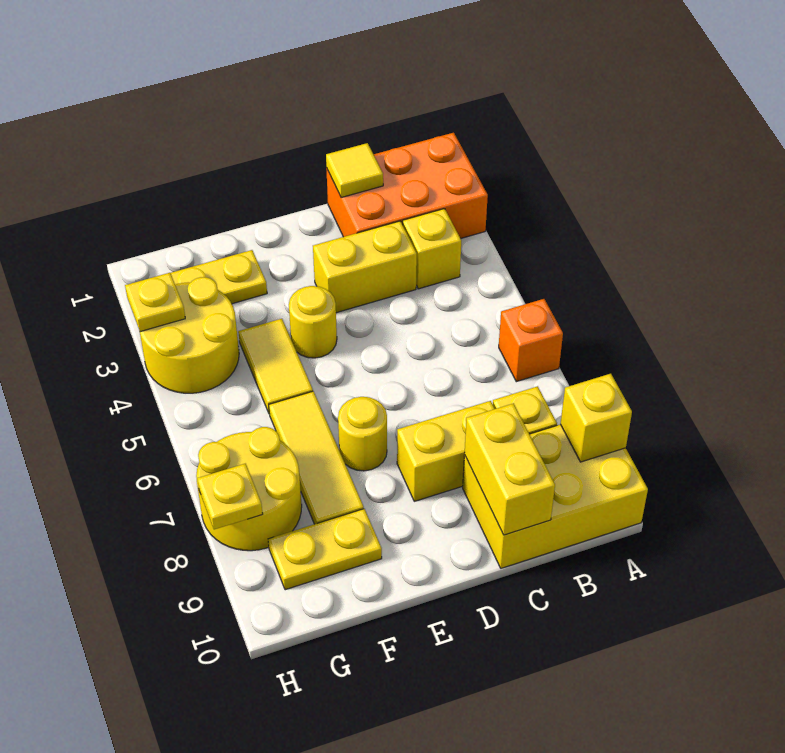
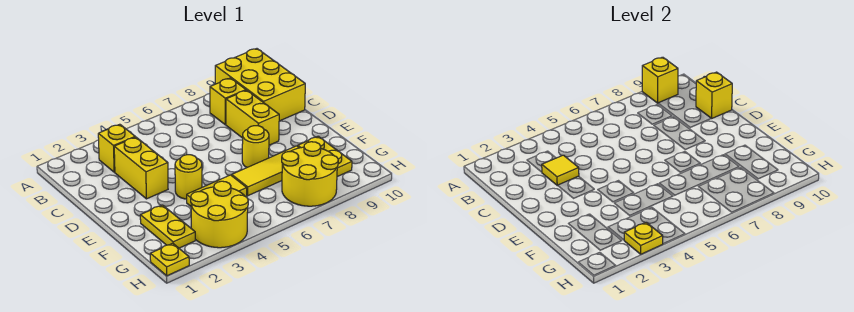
orange 2x3 brick [326,133,488,239] -> none
orange 1x1 brick [499,299,563,382] -> none
yellow 1x1 tile [326,143,383,197] -> yellow 1x1 tile moved to [542,155,579,185]
yellow 1x2 brick [465,403,555,535] -> yellow 1x1 brick [696,72,732,119]
yellow 1x1 plate [197,464,263,529] -> yellow 1x1 plate moved to [150,243,189,276]

